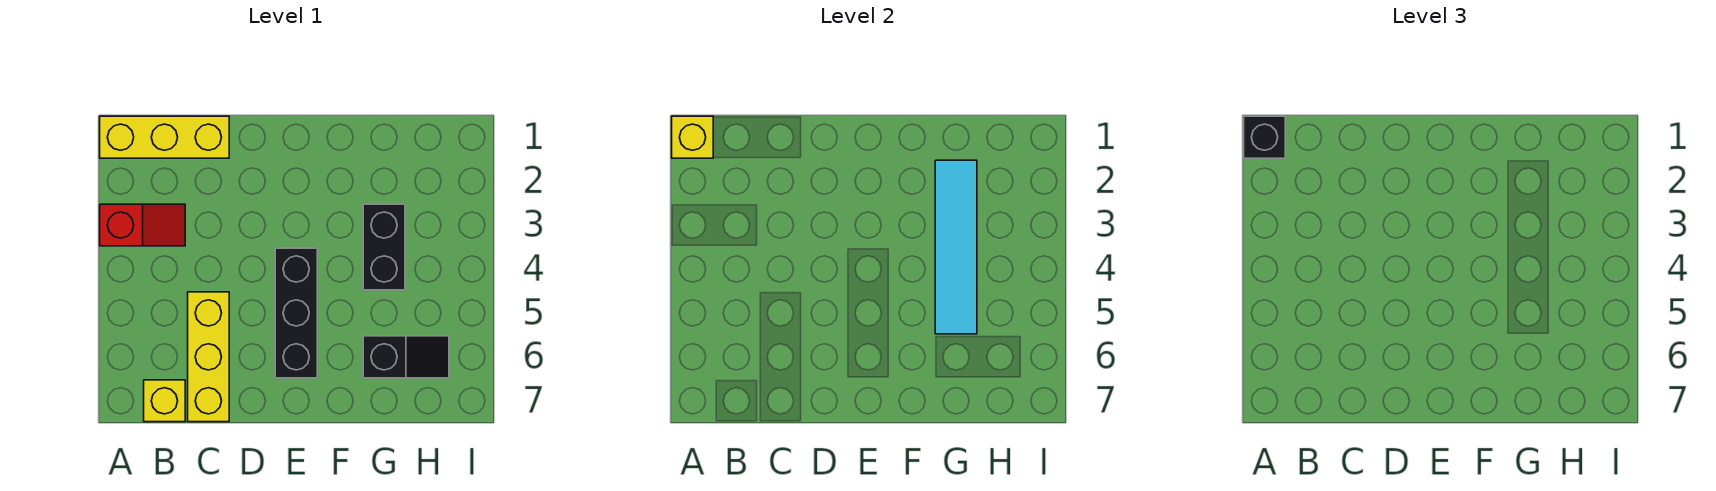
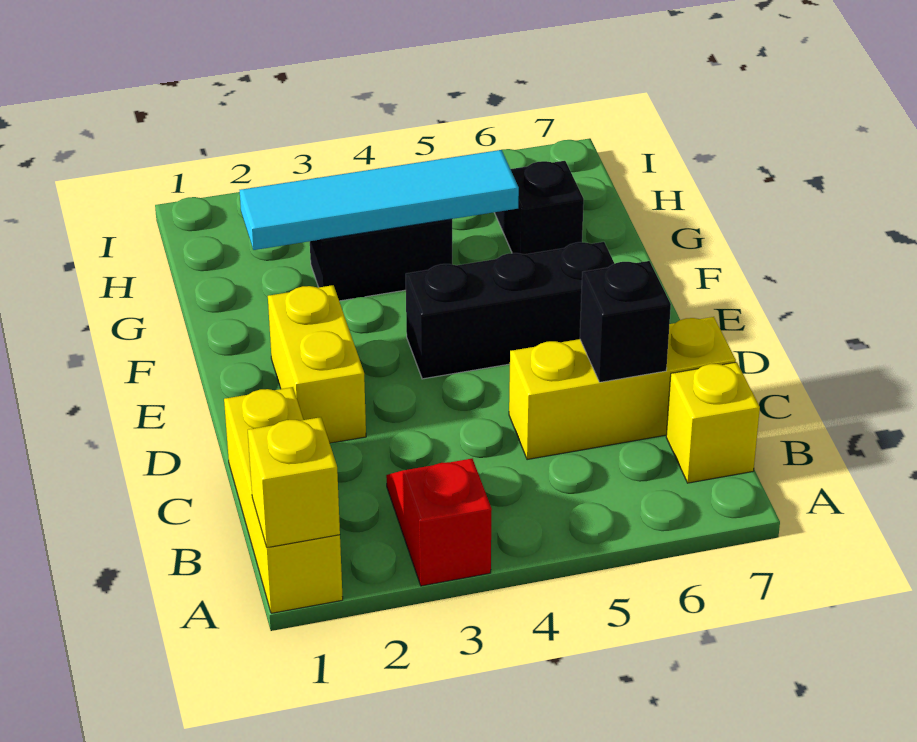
black 1x1 brick [1244,116,1285,158] -> black 1x1 brick moved to [580,261,671,382]
none -> yellow 1x2 brick [268,285,366,443]

